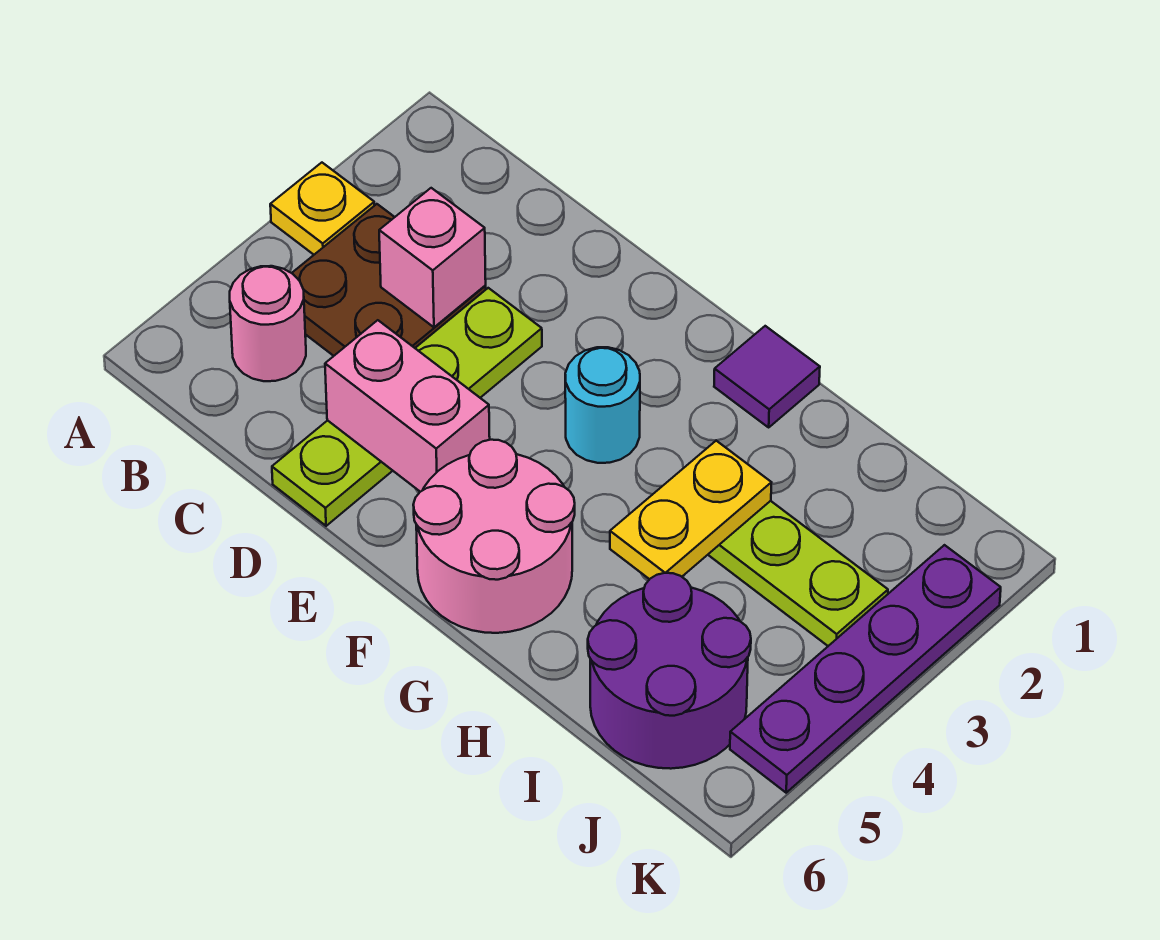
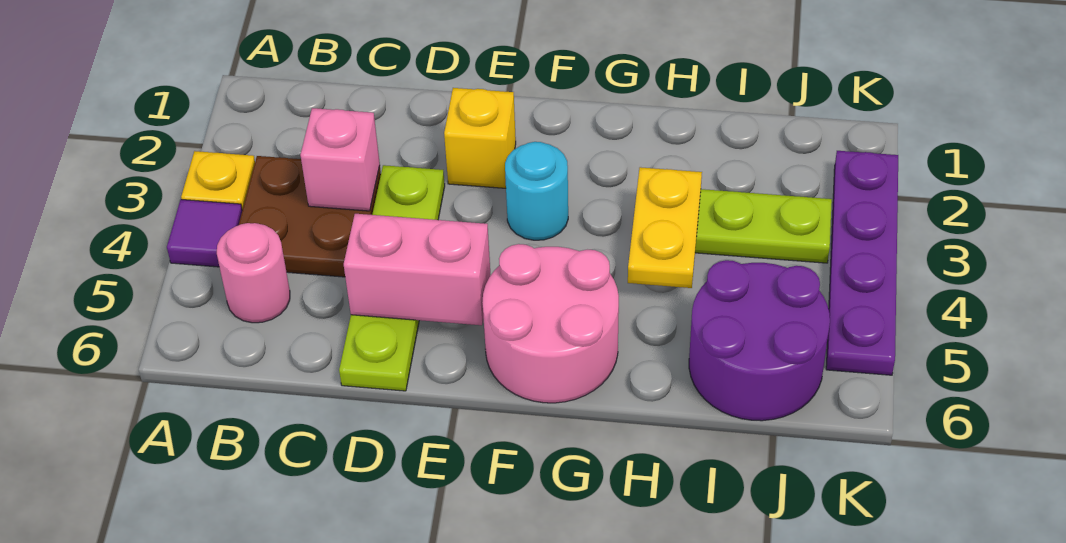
none -> yellow 1x1 brick [444,88,516,188]
purple 1x1 tile [714,326,820,427] -> purple 1x1 tile moved to [167,199,242,267]

